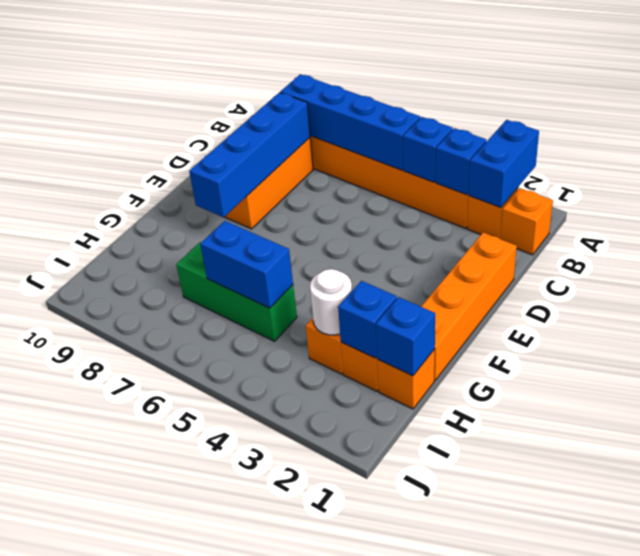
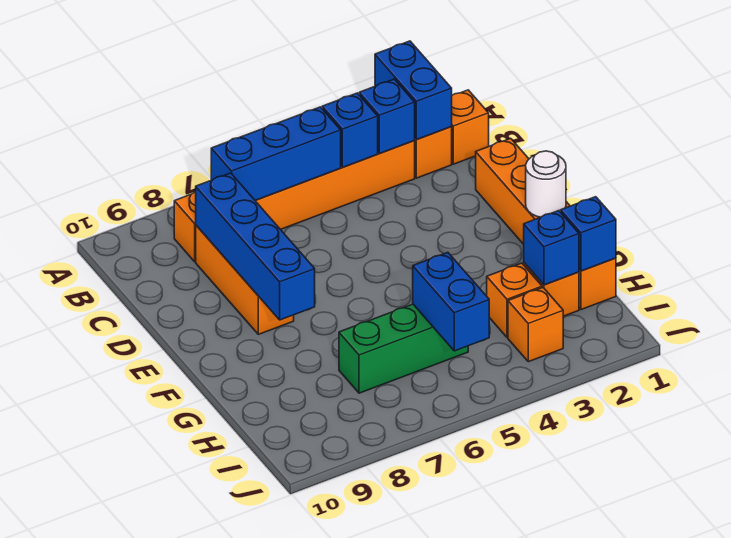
blue 1x4 brick [280,74,420,170] -> blue 1x3 brick [211,107,341,200]
white 1x1 round brick [310,269,352,335] -> white 1x1 round brick moved to [526,151,566,217]
blue 1x2 brick [200,221,293,308] -> blue 1x2 brick turned to [413,252,489,351]
none -> orange 1x1 brick [508,288,563,362]

